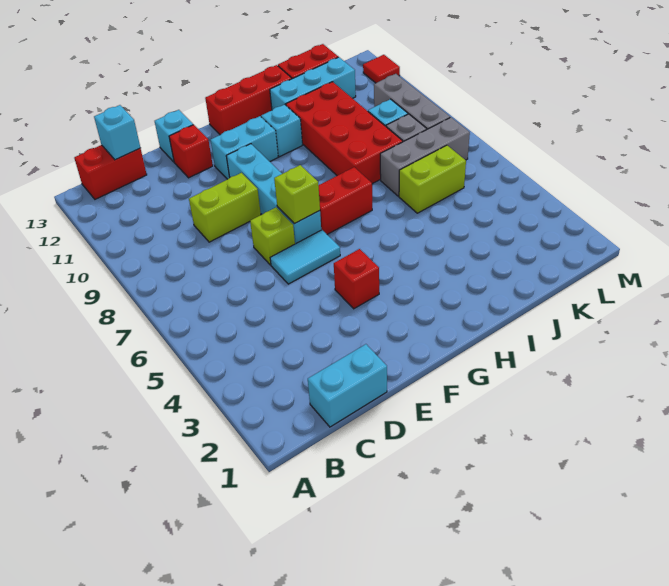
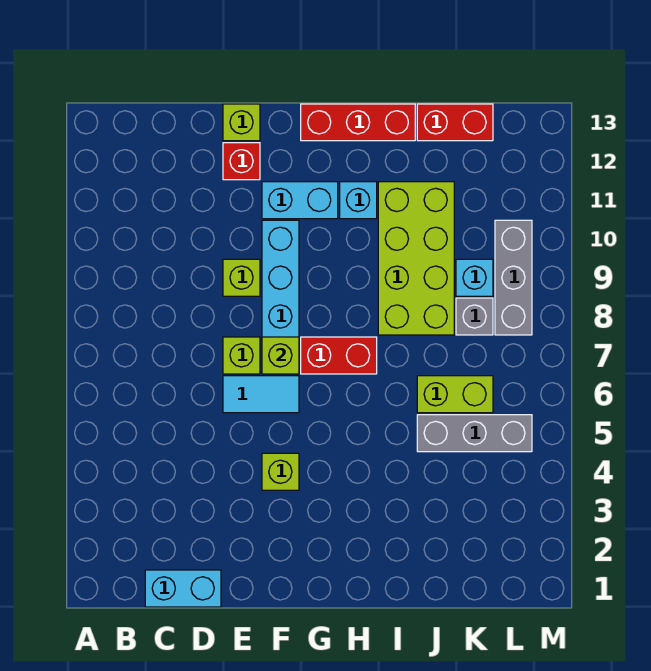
red 1x2 brick [74,145,147,199] -> none
cyan 1x1 brick [94,105,140,160] -> none
lime 1x2 brick [189,173,261,242] -> lime 1x1 brick [223,259,260,296]
cyan 1x1 brick [155,110,193,162] -> lime 1x1 brick [223,104,260,141]
red 1x1 brick [334,249,379,309] -> lime 1x1 brick [262,453,299,490]
red 2x4 brick [286,82,403,184] -> lime 2x4 brick [378,182,454,335]
cyan 1x3 brick [270,57,356,110] -> none
grey 1x3 brick [380,117,470,196] -> grey 1x3 brick moved to [417,415,532,452]
red 1x1 tile [363,55,400,83] -> none

